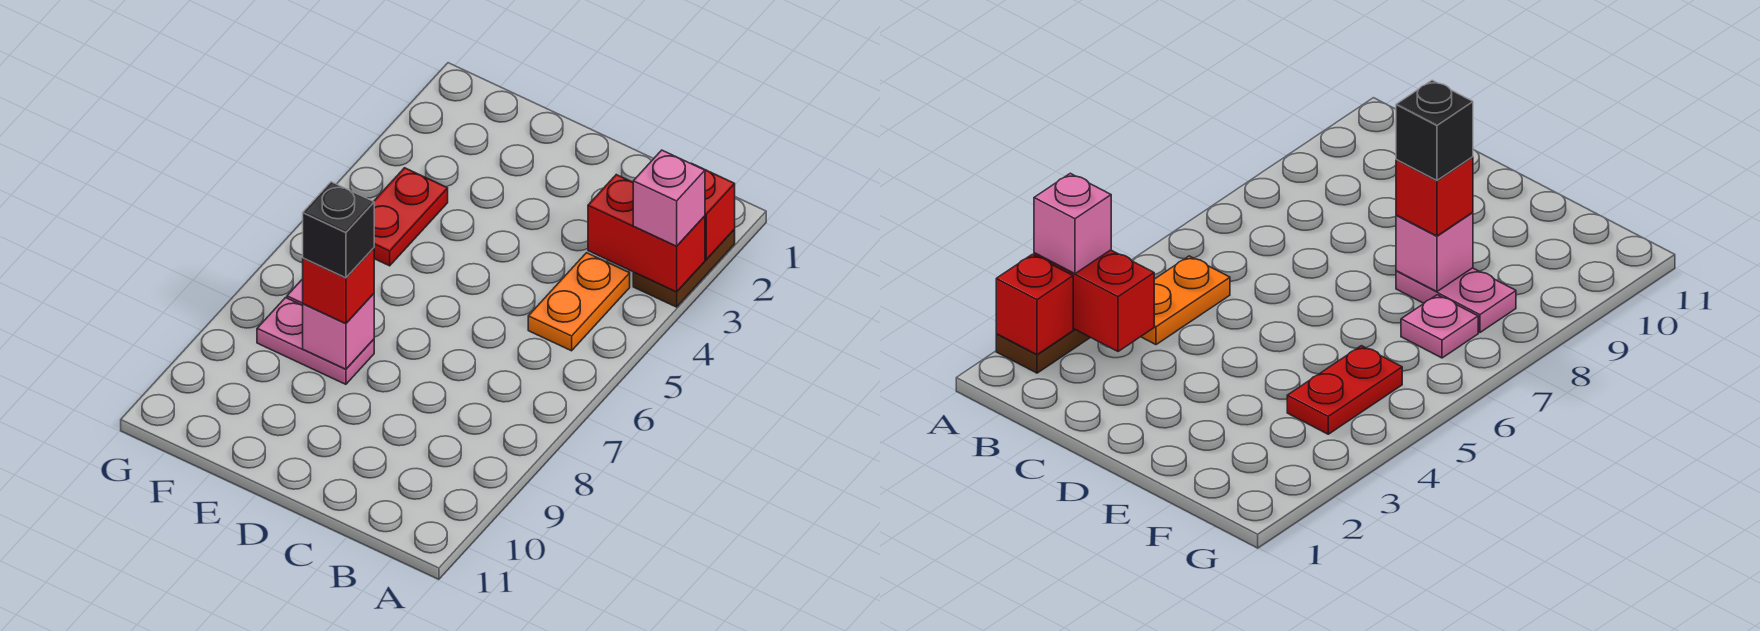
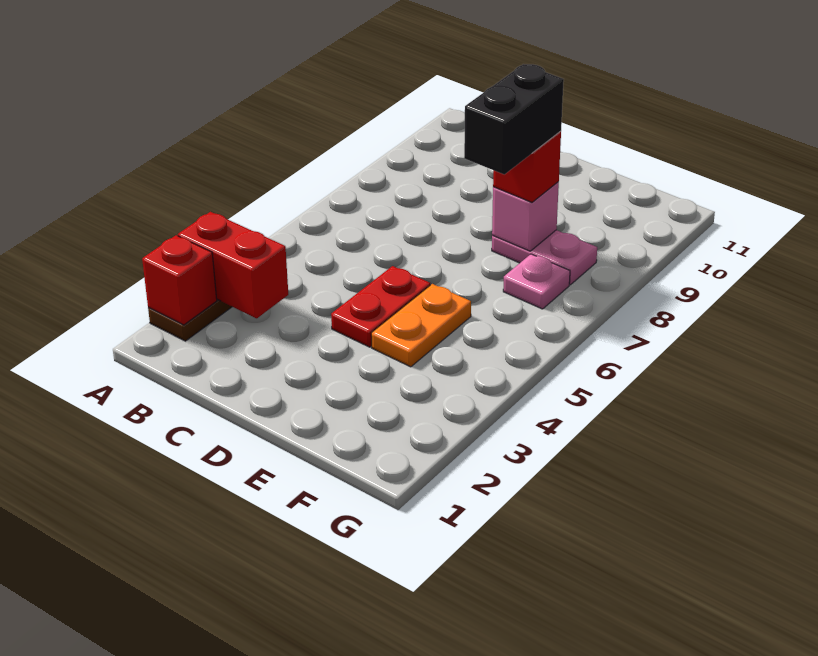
pink 1x1 brick [633,150,705,246] -> none
orange 1x2 plate [528,253,630,351] -> orange 1x2 plate moved to [371,284,471,367]
black 1x1 brick [303,182,374,278] -> black 1x2 brick [464,64,564,174]
red 1x2 plate [374,168,448,266] -> red 1x2 plate moved to [331,266,430,347]

